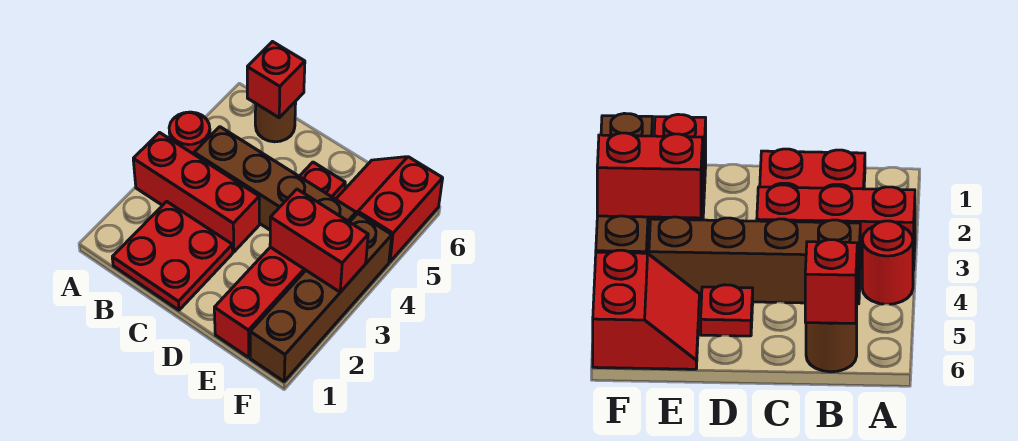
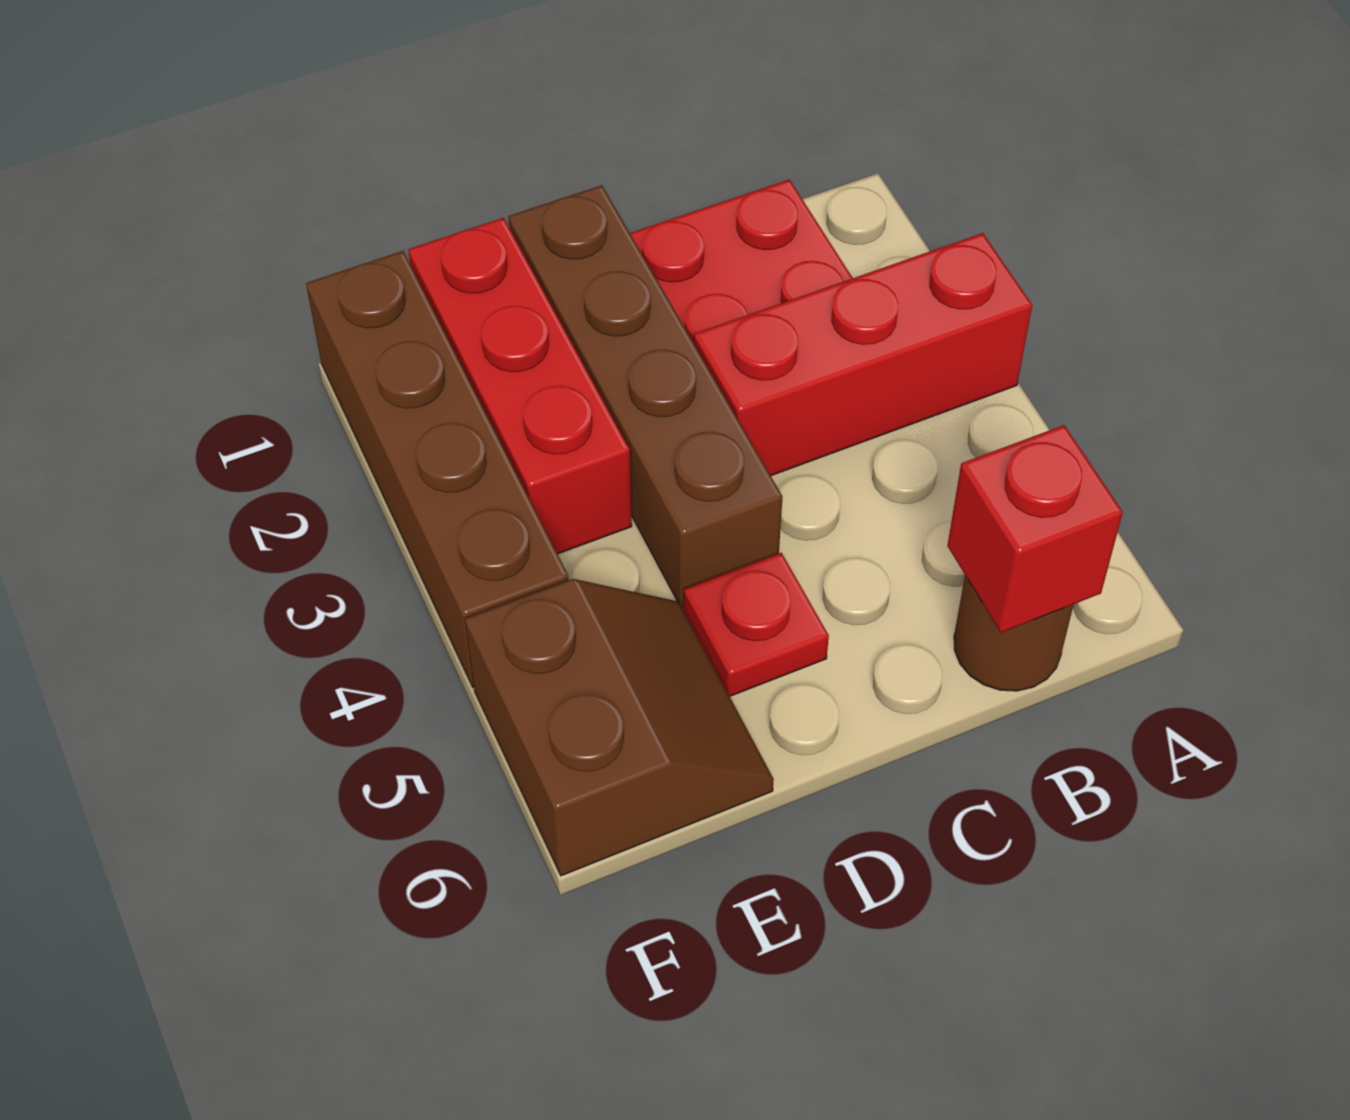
red 1x1 round brick [169,112,210,154] -> none
brown 1x4 brick [194,127,356,230] -> brown 1x4 brick turned to [508,185,783,608]
red 1x2 brick [270,189,368,292] -> none
red 2x2 slope [336,157,443,262] -> brown 2x2 slope [465,579,774,876]

